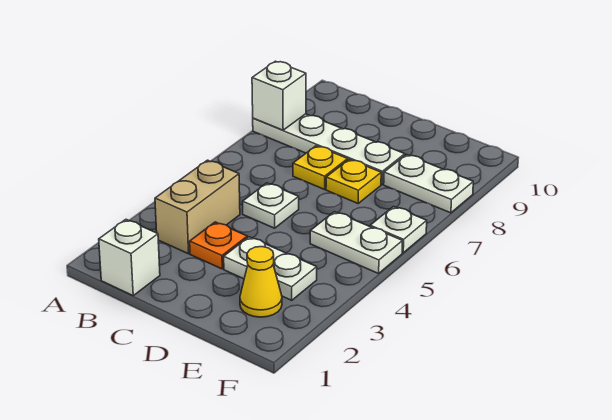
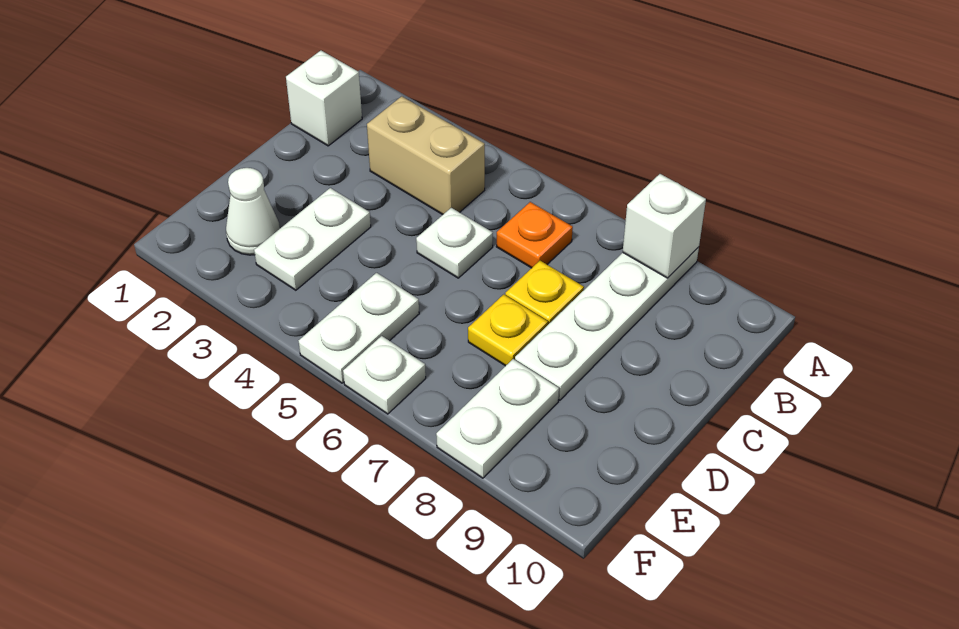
orange 1x1 plate [190,222,247,269] -> orange 1x1 plate moved to [496,202,573,268]
yellow 1x1 cone [240,247,282,317] -> white 1x1 cone [226,168,280,255]

